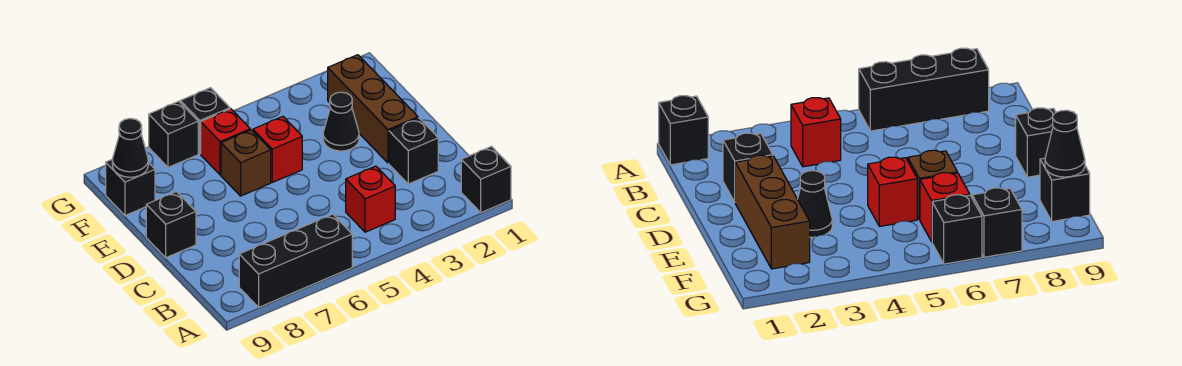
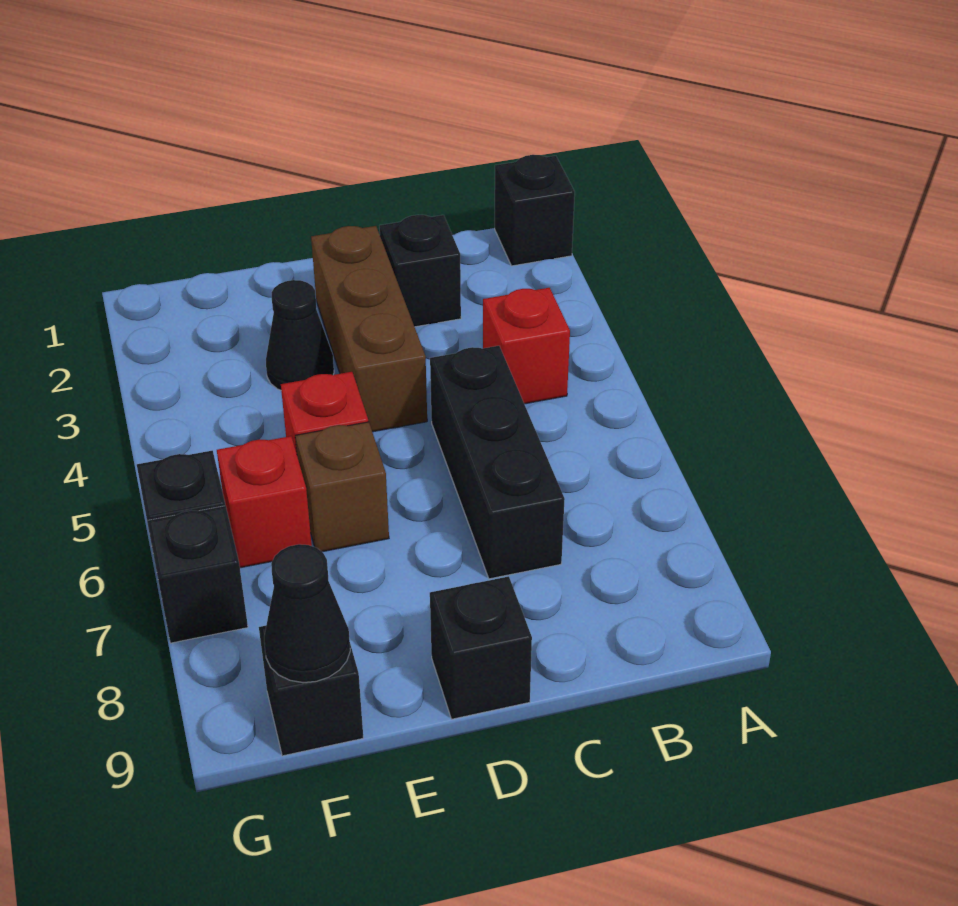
black 1x3 brick [239,214,352,307] -> black 1x3 brick moved to [430,346,565,579]
brown 1x3 brick [328,55,418,163] -> brown 1x3 brick turned to [311,226,427,432]

